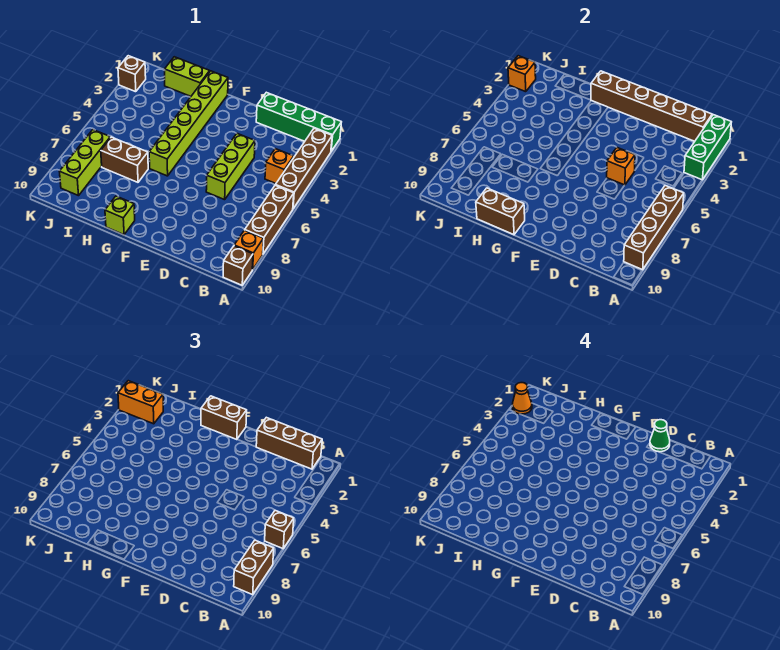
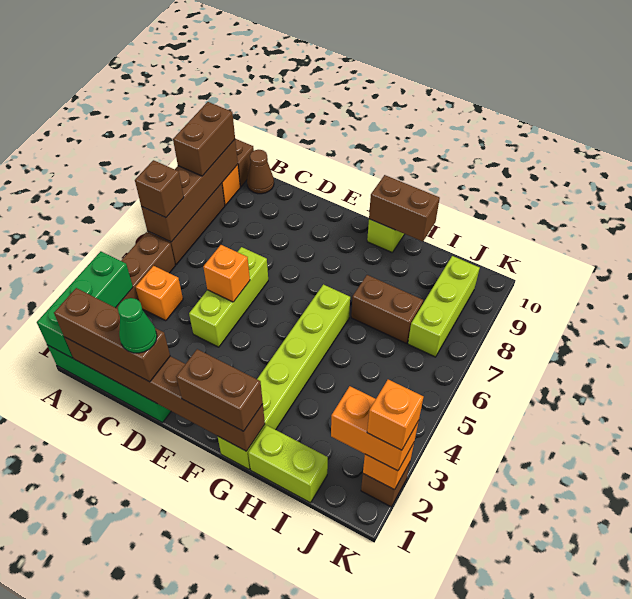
none -> brown 1x1 cone [247,150,274,194]
orange 1x1 cone [512,383,532,414] -> orange 1x1 brick [367,380,424,450]

